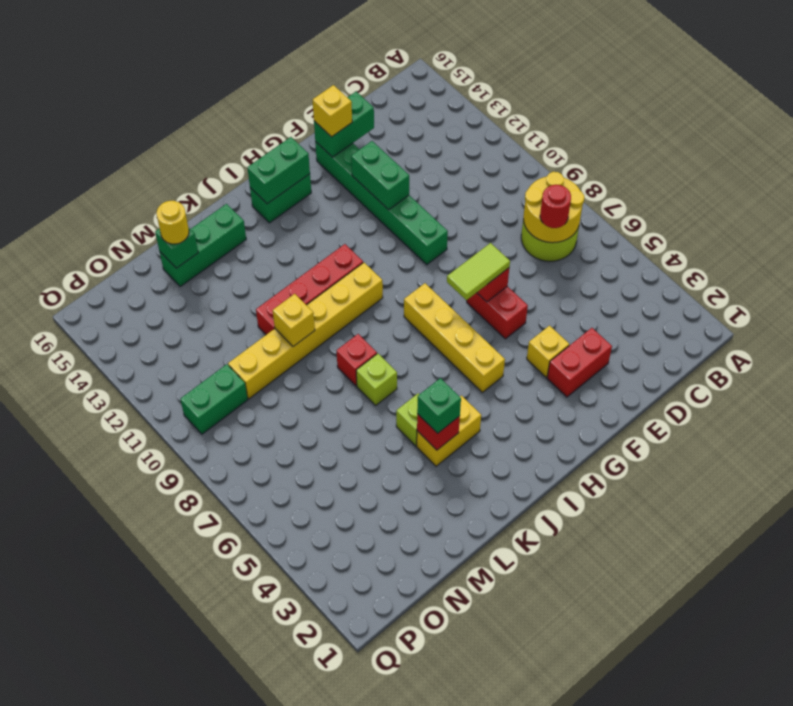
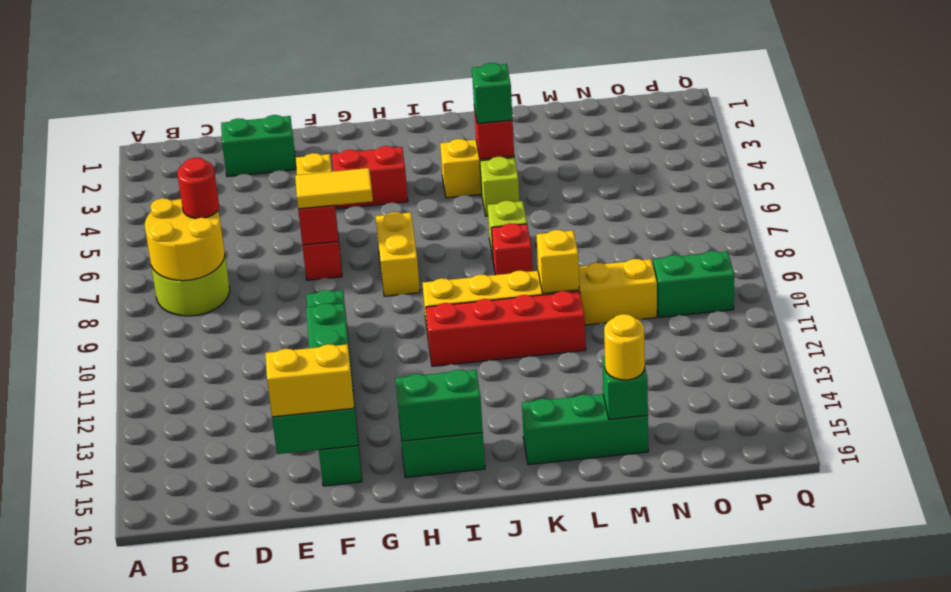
none -> green 1x2 brick [221,115,296,177]
red 1x2 brick [547,328,612,397] -> red 1x2 brick moved to [332,146,408,209]
lime 1x2 tile [447,243,510,300] -> yellow 1x2 tile [295,168,373,209]
yellow 1x1 brick [313,85,352,137] -> yellow 1x2 brick [265,344,354,417]
yellow 1x4 brick [404,283,505,392] -> yellow 1x2 brick [376,212,420,296]

